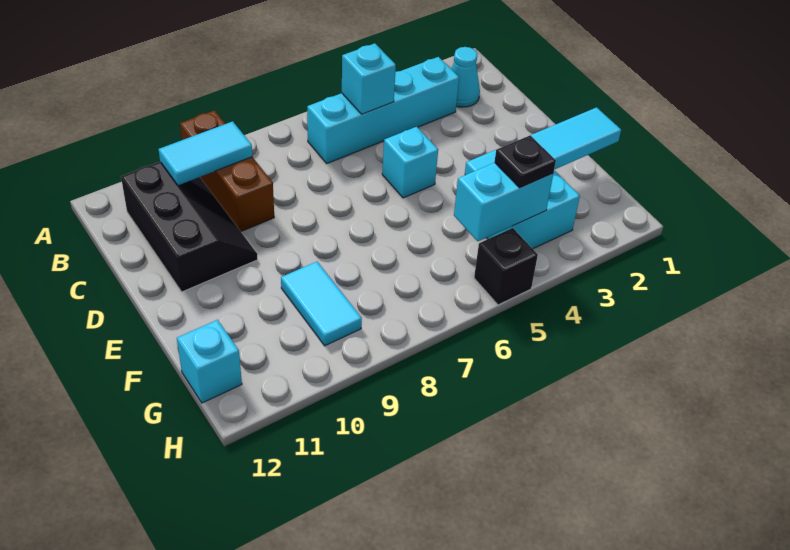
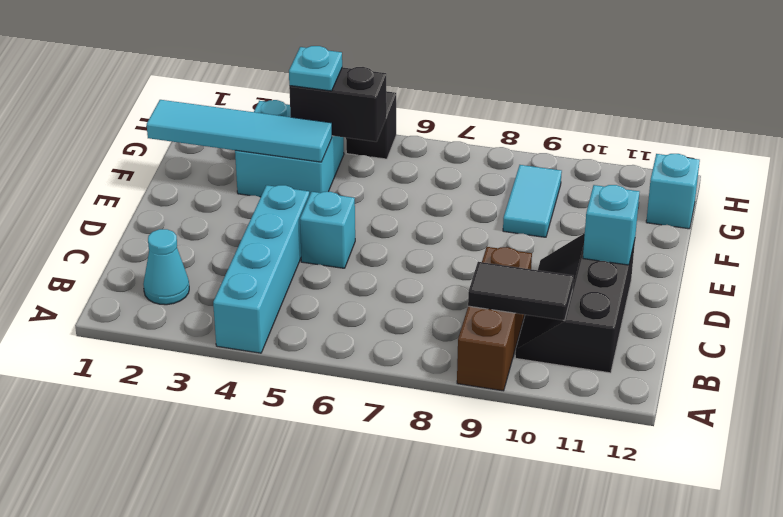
cyan 1x4 brick [307,57,459,163] -> cyan 1x4 brick turned to [213,185,309,353]
cyan 1x1 brick [342,43,396,114] -> cyan 1x1 brick moved to [583,185,639,265]
cyan 1x2 tile [158,121,252,185] -> black 1x2 tile [468,262,573,320]
cyan 1x2 brick [454,163,553,241] -> black 1x2 brick [289,67,387,142]
black 1x1 plate [495,136,556,188] -> cyan 1x1 plate [289,46,342,91]

